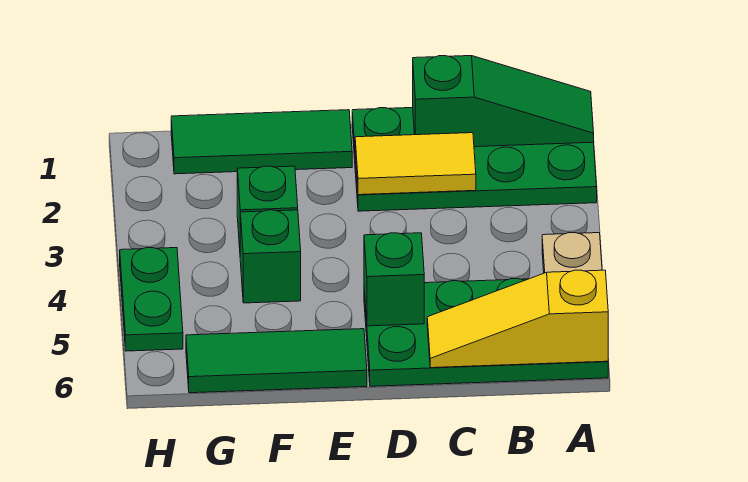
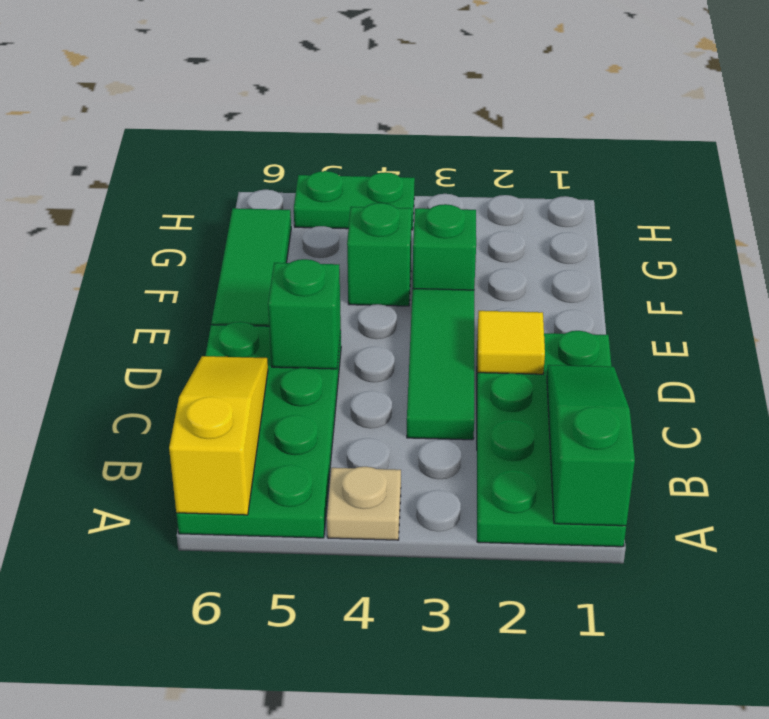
green 1x3 slope [413,56,594,147] -> green 1x3 slope turned to [547,365,635,526]
yellow 1x2 tile [355,133,476,195] -> yellow 1x1 tile [478,311,545,374]
green 1x3 tile [171,110,352,174] -> green 1x3 tile moved to [407,289,474,440]

